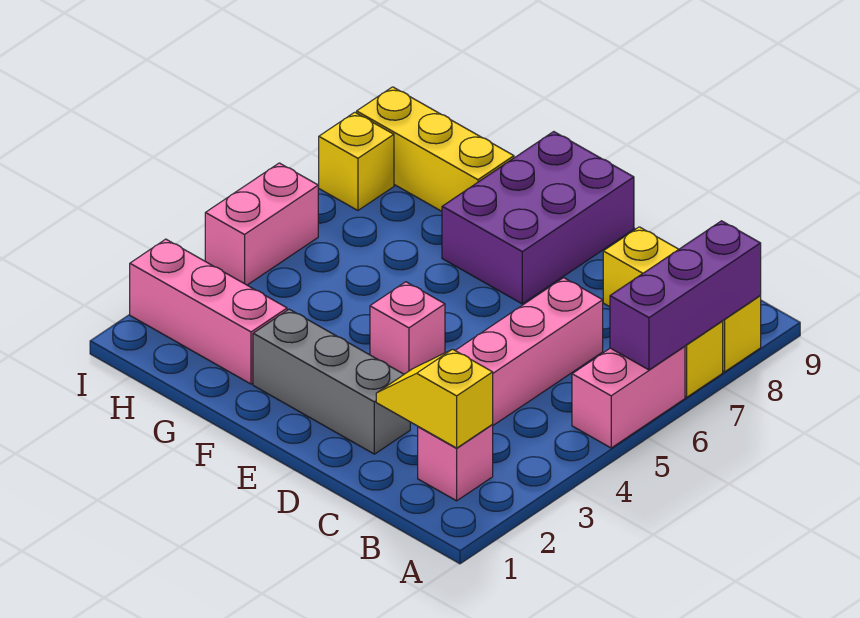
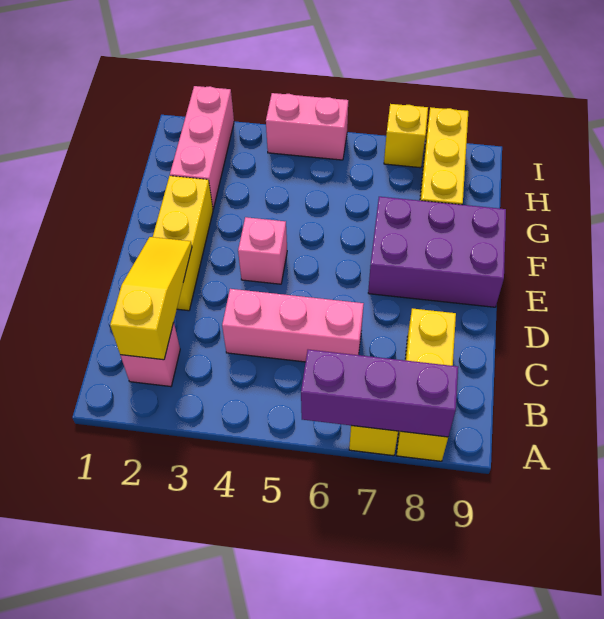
pink 1x2 brick [572,346,685,448] -> none
yellow 1x2 slope [376,349,493,448] -> yellow 1x3 slope [110,237,192,360]
grey 1x3 brick [253,309,410,454] -> yellow 1x3 brick [153,176,213,311]

